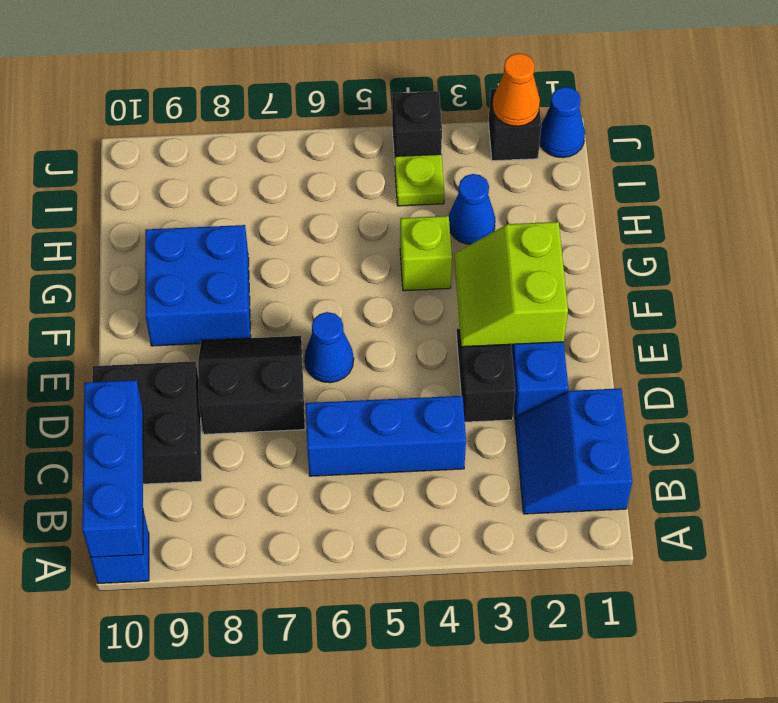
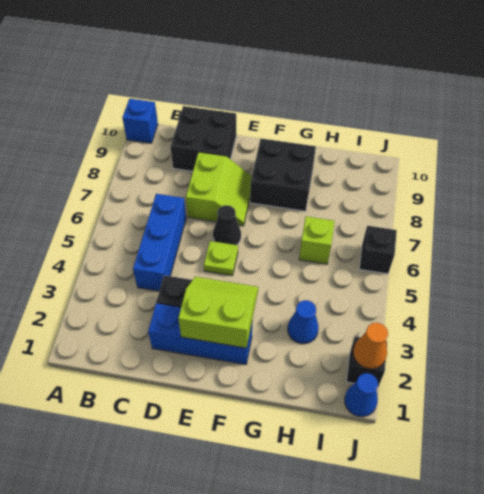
blue 1x3 brick [82,380,143,558] -> none
blue 2x2 slope [515,388,632,514] -> none
black 2x2 slope [198,336,305,434] -> lime 2x2 slope [186,152,252,226]
blue 1x1 cone [305,312,354,383] -> black 1x1 cone [213,205,241,245]
blue 2x2 brick [145,225,251,346] -> black 2x2 brick [250,138,316,211]
lime 1x1 brick [400,216,452,291] -> lime 1x1 brick moved to [299,216,335,264]
lime 1x1 plate [395,154,444,206] -> lime 1x1 plate moved to [204,241,238,276]
black 1x1 brick [392,91,442,161] -> black 1x1 brick moved to [359,226,397,274]

